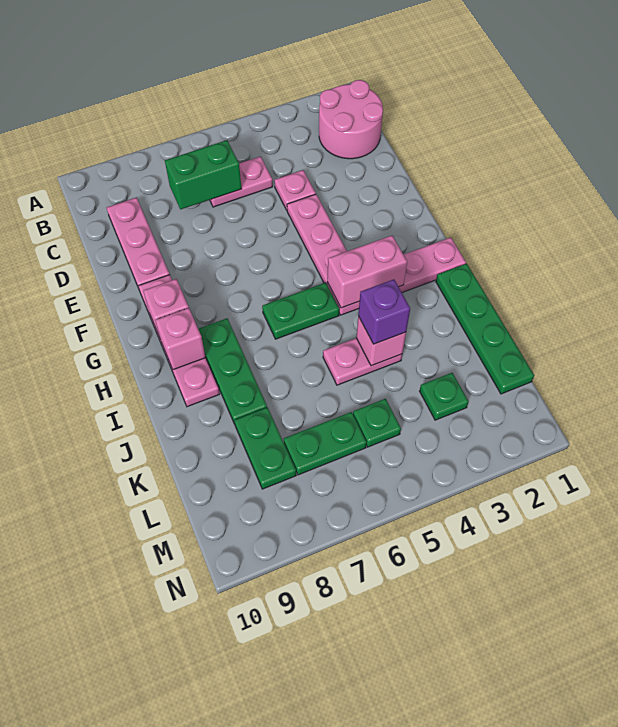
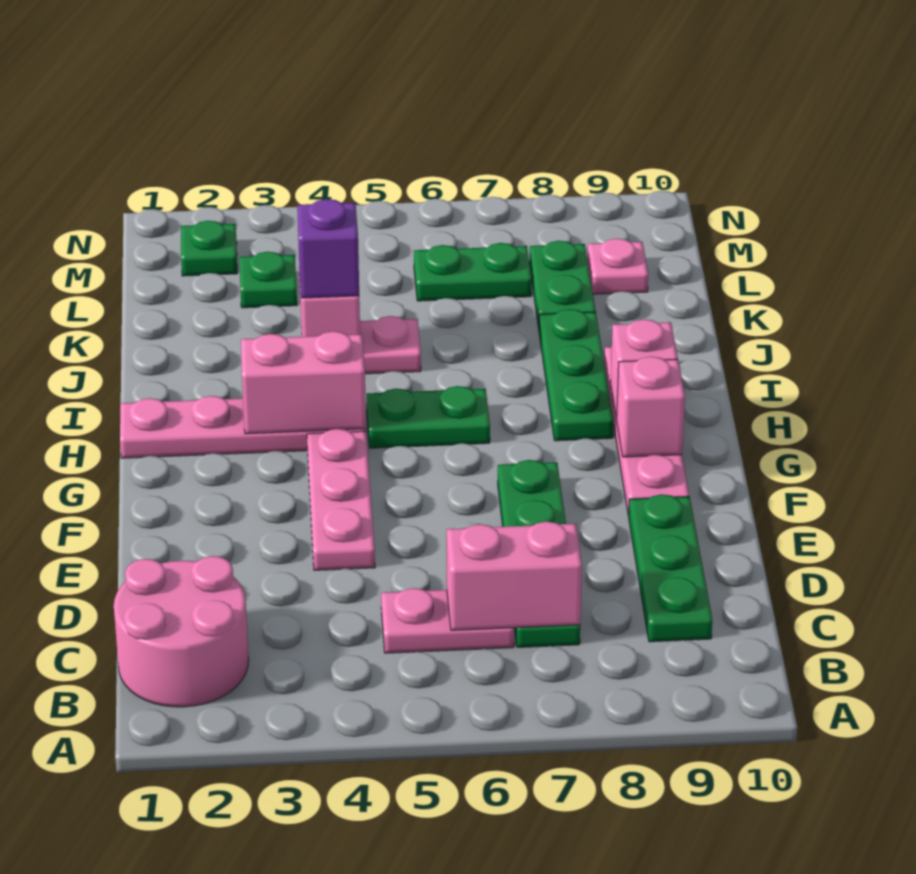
green 1x2 brick [165,140,242,209] -> pink 1x2 brick [447,522,582,630]
pink 1x3 plate [107,198,170,288] -> green 1x3 plate [629,494,712,642]
pink 1x1 plate [274,170,316,210] -> pink 1x1 plate moved to [587,239,648,294]
green 1x4 plate [436,264,534,394] -> green 1x4 plate moved to [498,460,580,647]
green 1x1 plate [353,399,401,447] -> green 1x1 plate moved to [181,221,237,276]

